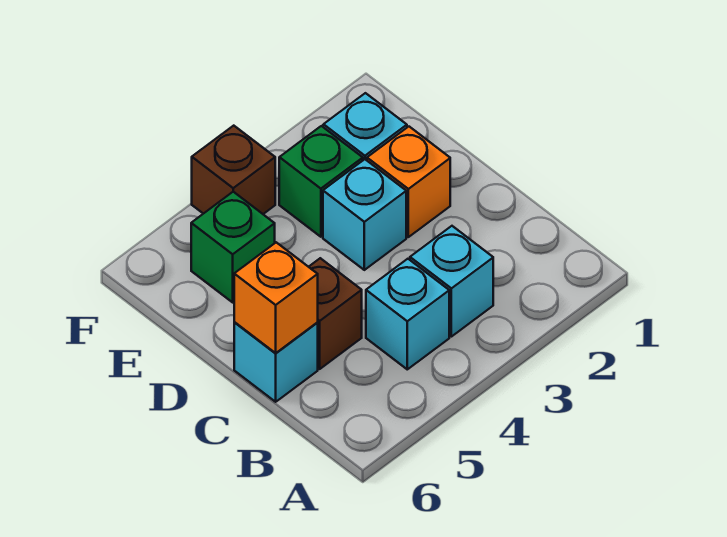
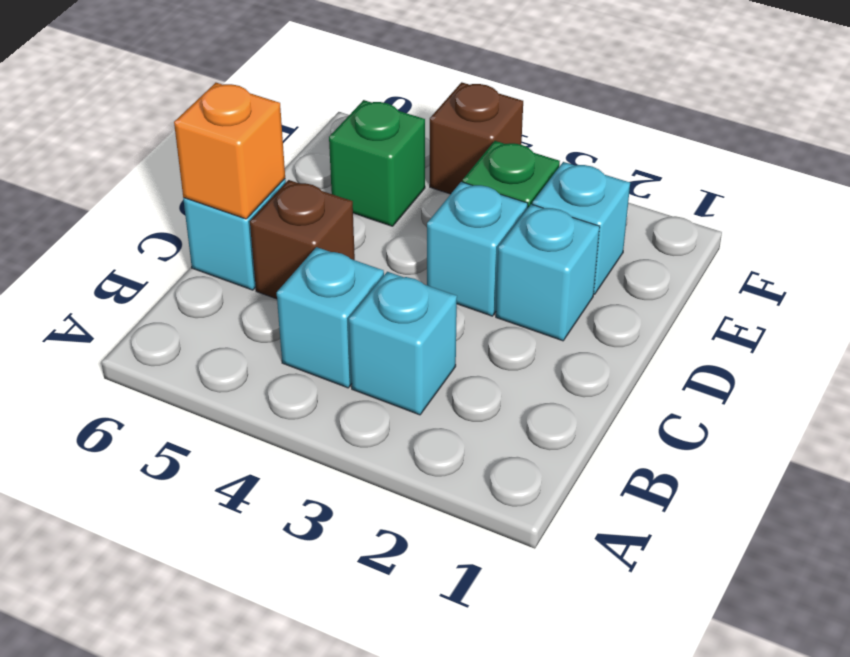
orange 1x1 brick [367,127,450,237] -> cyan 1x1 brick [496,204,600,341]

